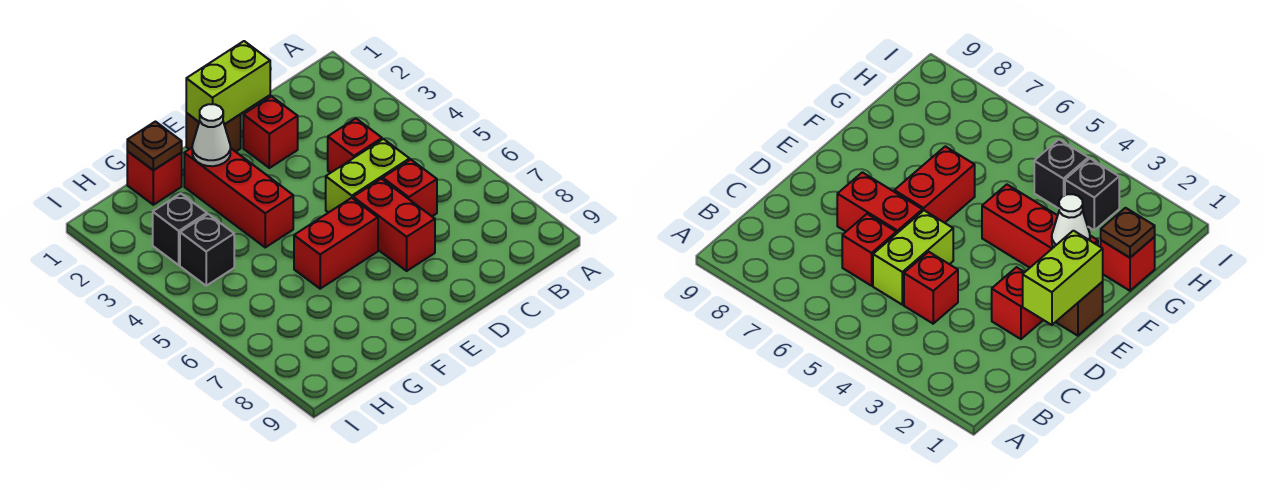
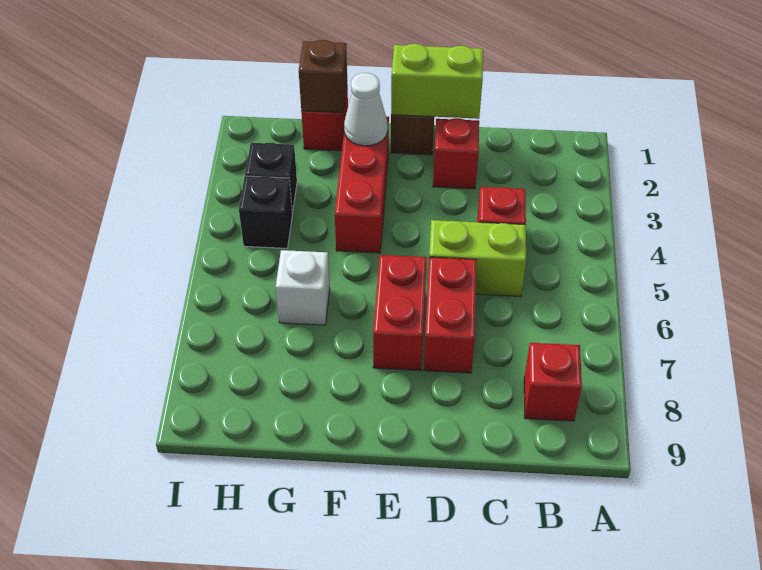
red 1x1 brick [383,160,437,216] -> red 1x1 brick moved to [524,343,582,421]
red 1x2 brick [294,198,378,289] -> red 1x2 brick turned to [373,255,427,371]
brown 1x1 plate [127,122,182,170] -> brown 1x1 brick [299,40,347,113]
none -> white 1x1 brick [276,250,330,325]

